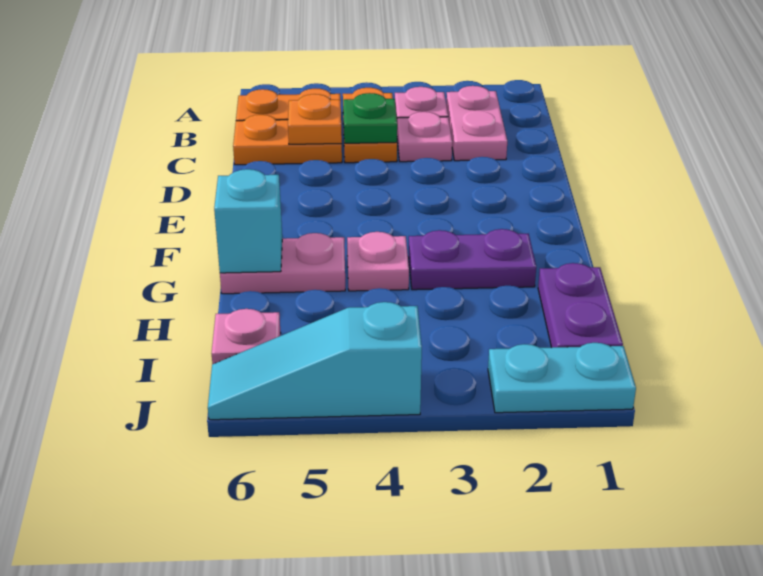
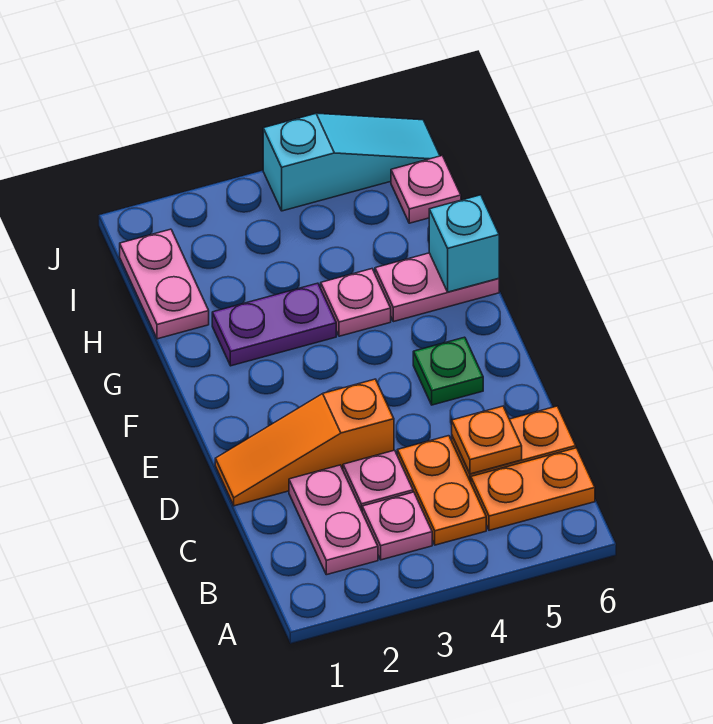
green 1x1 plate [343,93,397,143] -> green 1x1 plate moved to [413,337,483,405]
none -> orange 1x3 slope [215,379,394,506]
purple 1x2 plate [538,263,623,348] -> pink 1x2 plate [120,229,209,339]
cyan 1x2 plate [488,343,636,413] -> none

